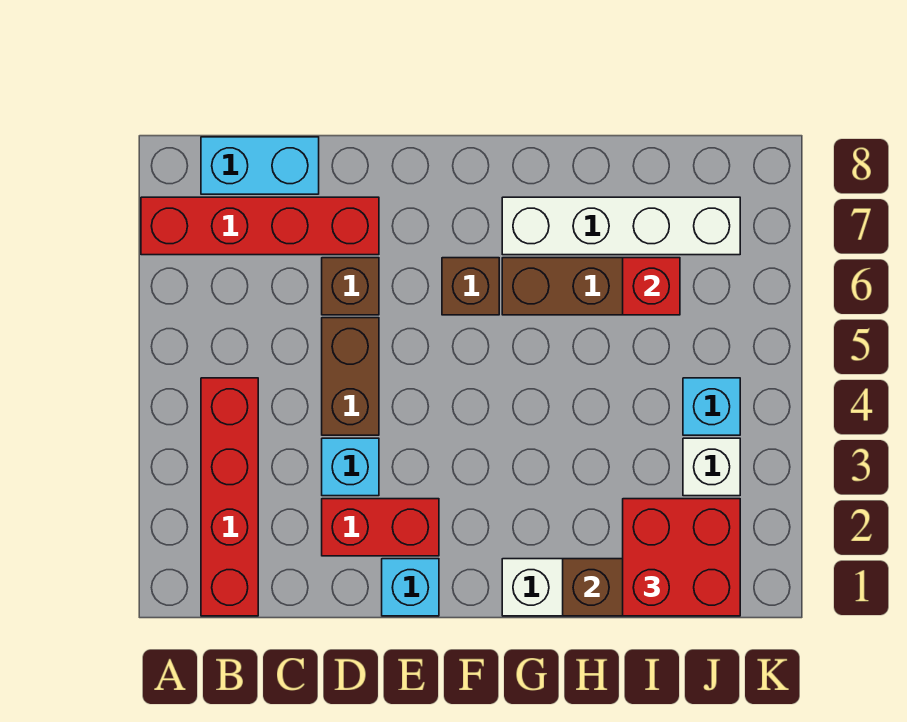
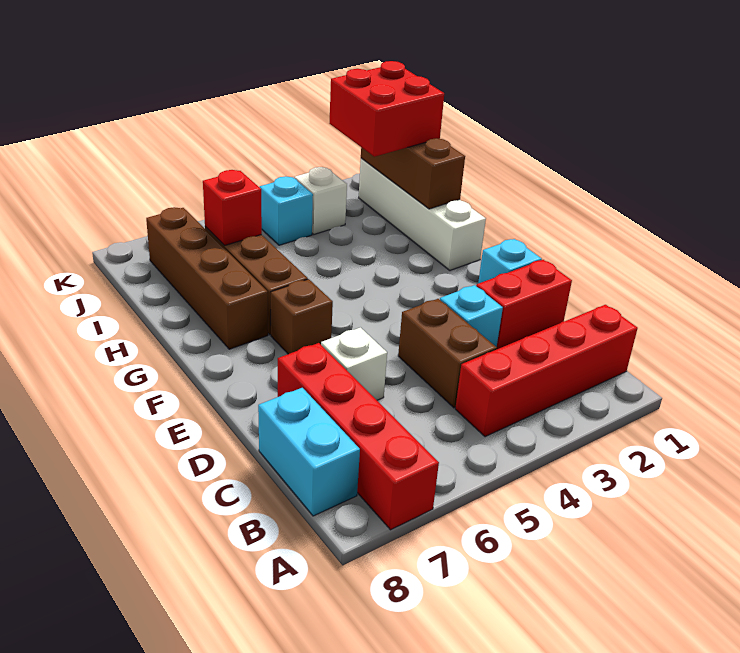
red 1x2 brick [322,499,439,556] -> red 1x2 brick turned to [476,260,572,349]
brown 1x2 brick [322,318,379,435] -> brown 1x2 brick turned to [398,299,497,408]
brown 1x1 brick [322,258,379,315] -> white 1x1 brick [321,327,387,400]
white 1x4 brick [502,197,740,255] -> brown 1x4 brick [146,207,268,349]

